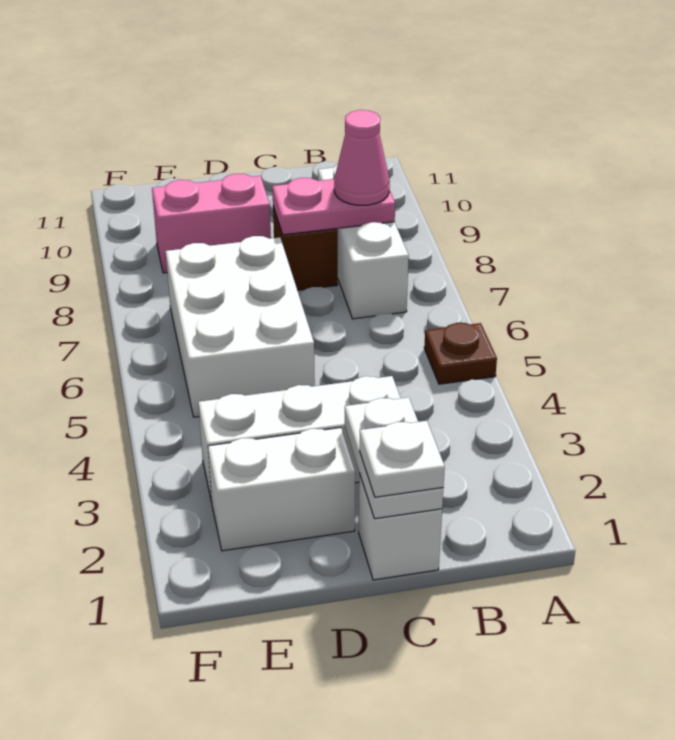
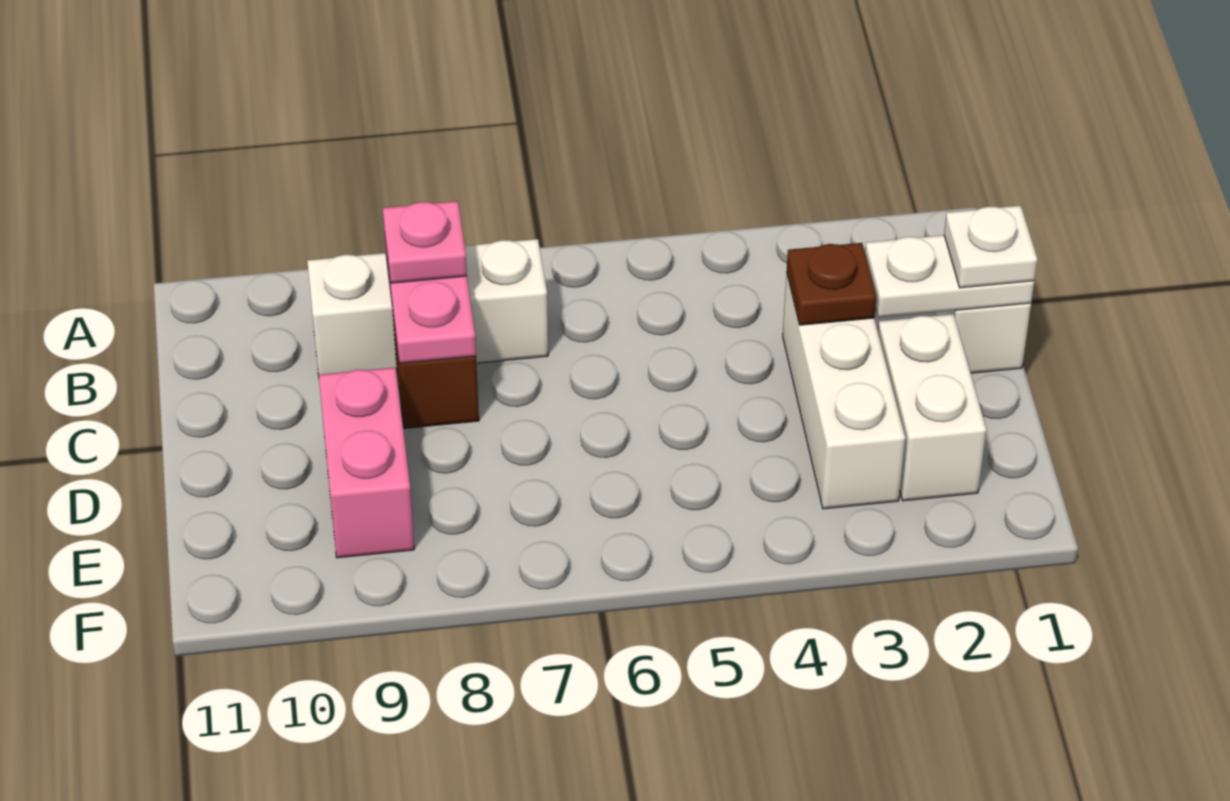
brown 1x1 plate [424,323,497,384] -> brown 1x1 plate moved to [787,243,876,325]
pink 1x1 cone [334,110,390,205] -> pink 1x1 plate [383,201,467,283]
white 2x3 brick [166,236,315,417] -> none

